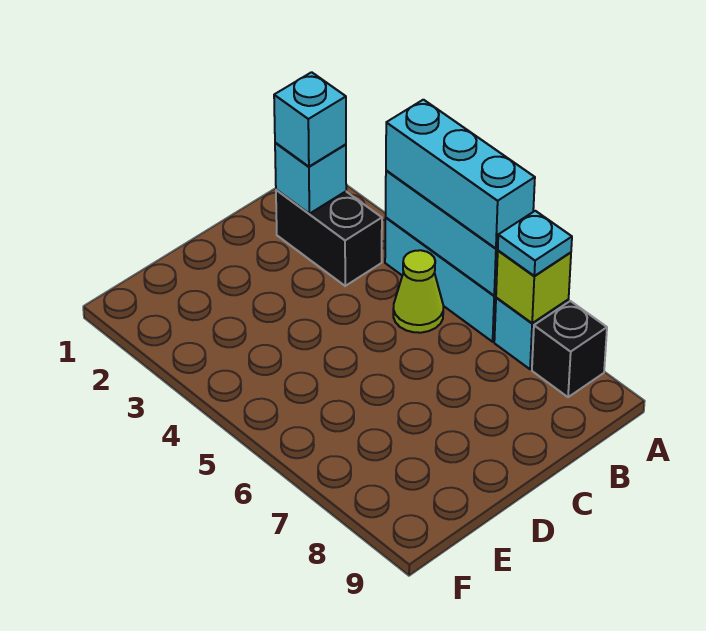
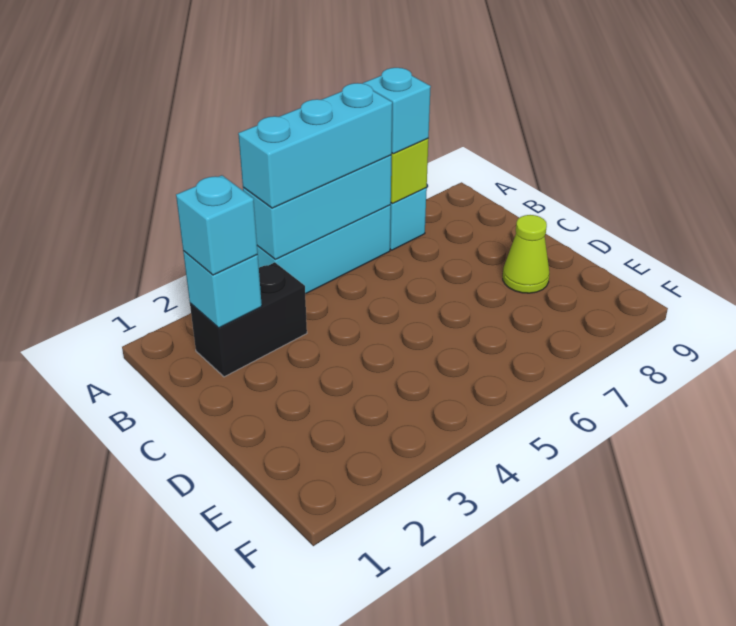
cyan 1x1 plate [498,211,572,276] -> cyan 1x1 brick [363,68,431,154]
black 1x1 brick [532,301,607,397] -> none
lime 1x1 cone [393,250,443,333] -> lime 1x1 cone moved to [503,215,549,293]

